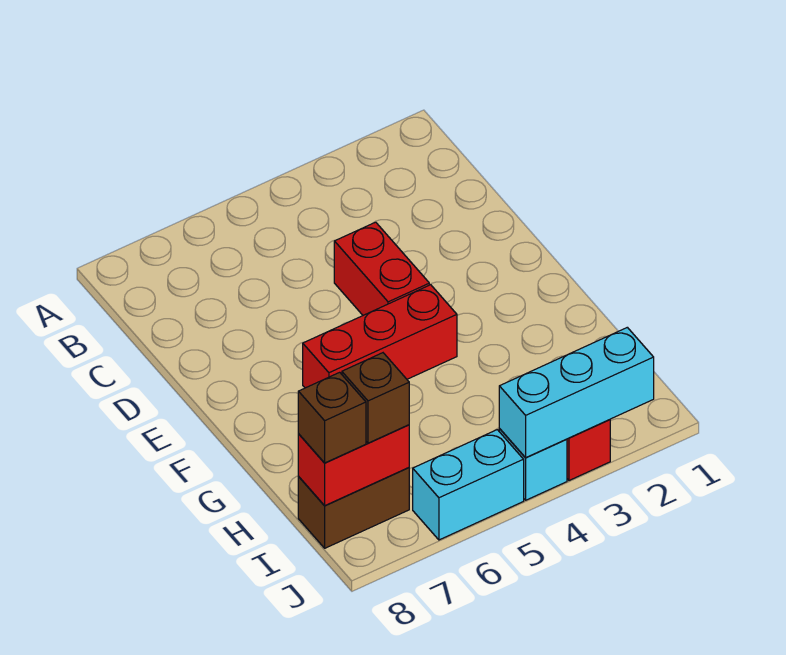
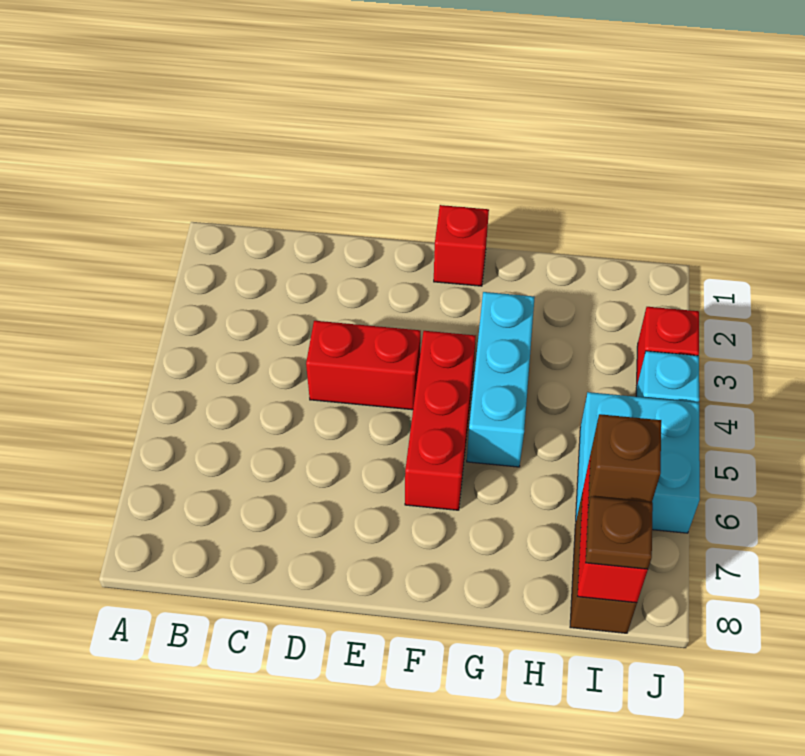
none -> red 1x1 brick [434,205,489,286]
brown 1x1 brick [298,372,366,463] -> brown 1x1 plate [586,496,653,569]
cyan 1x3 brick [499,327,654,458] -> cyan 1x3 brick moved to [467,292,535,467]
cyan 1x2 brick [413,430,524,540] -> cyan 2x2 brick [576,392,700,533]

